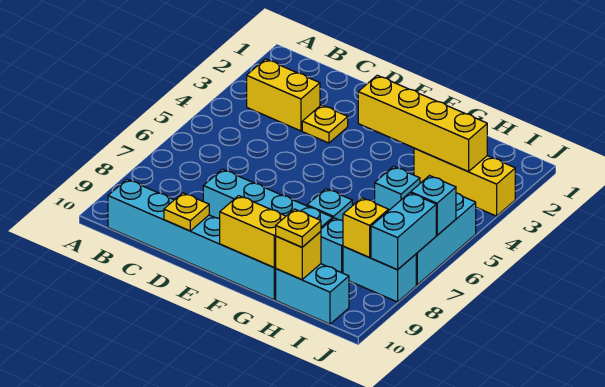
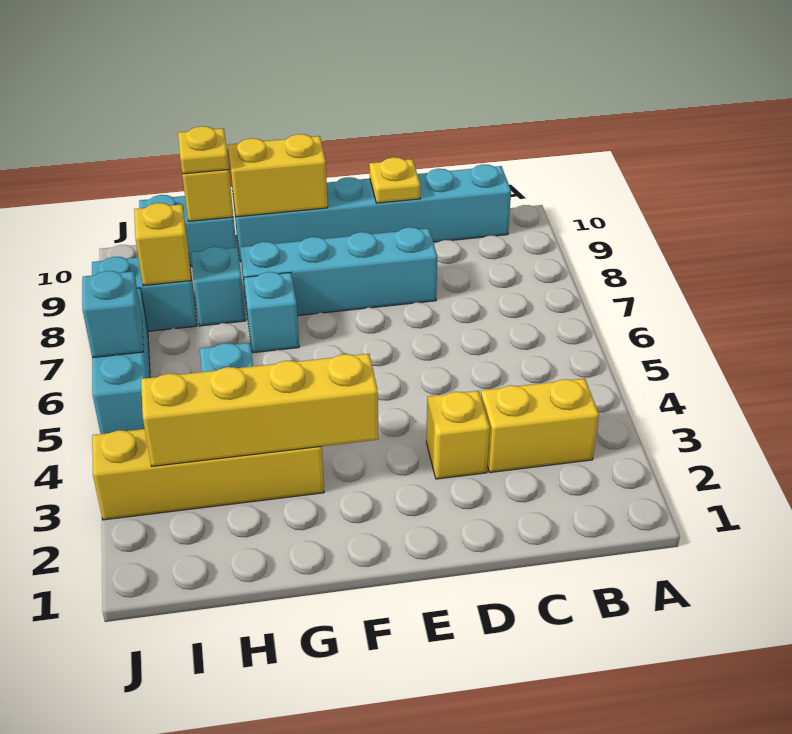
yellow 1x1 plate [302,105,348,143] -> yellow 1x1 brick [426,391,490,479]
yellow 1x3 brick [414,148,515,216] -> yellow 1x4 brick [92,429,324,520]
cyan 1x2 brick [371,193,436,270] -> none

